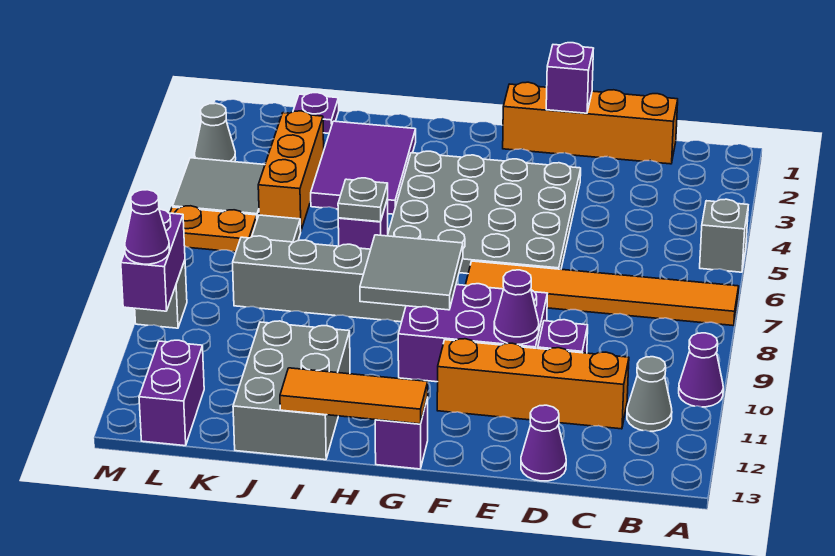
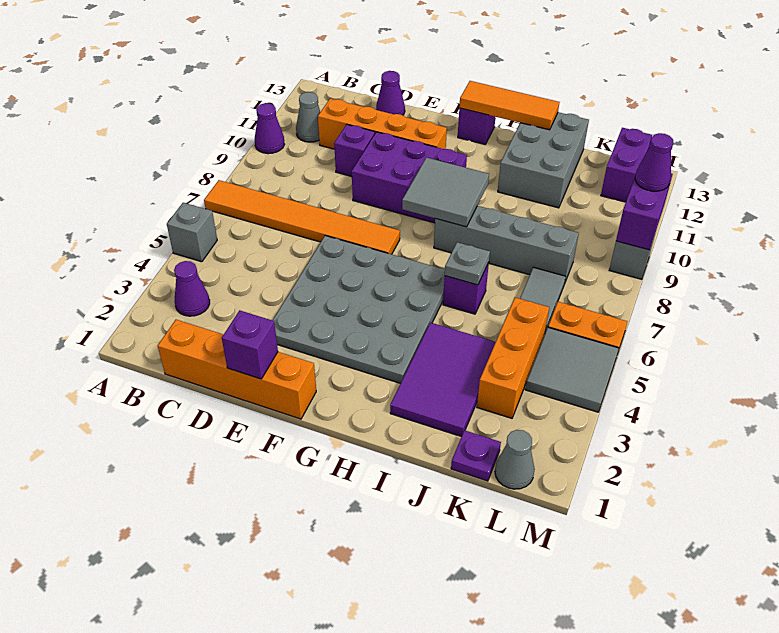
purple 1x1 cone [494,270,539,344] -> purple 1x1 cone moved to [174,261,210,316]
grey 1x1 cone [195,103,236,162] -> grey 1x1 cone moved to [495,430,535,489]

